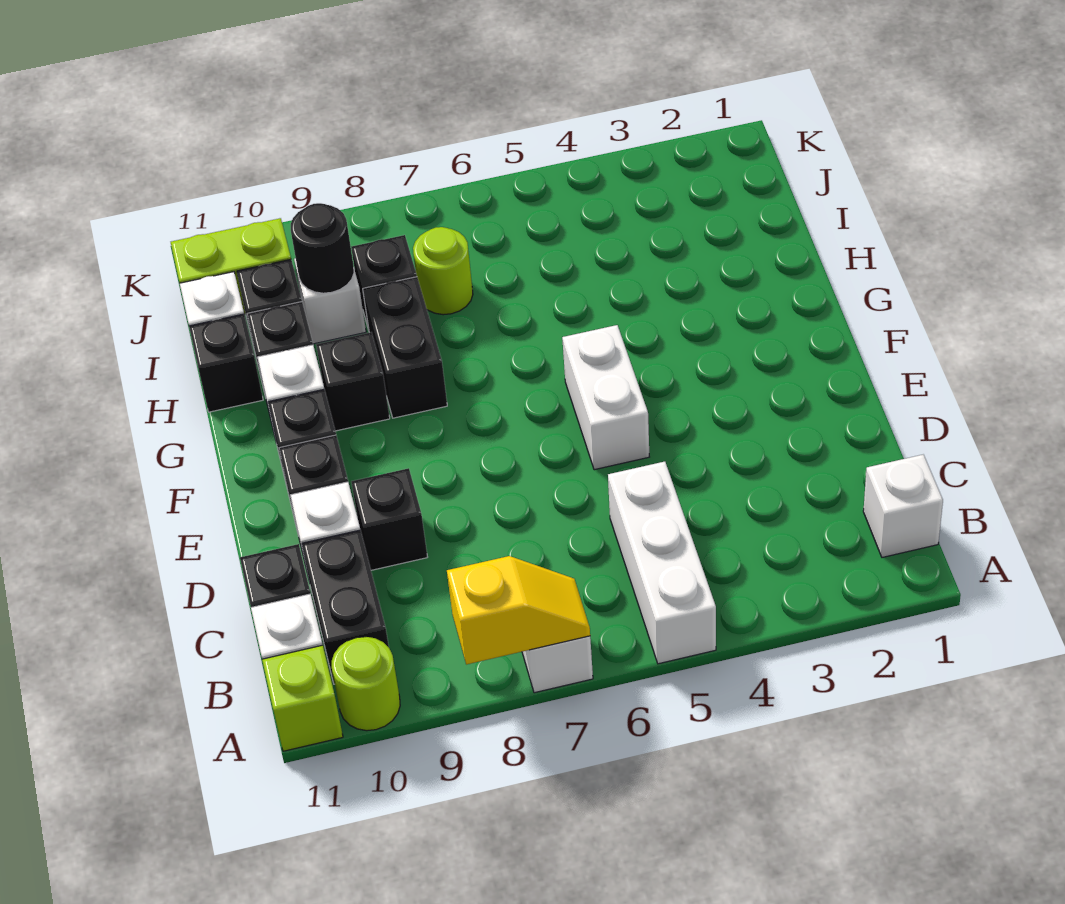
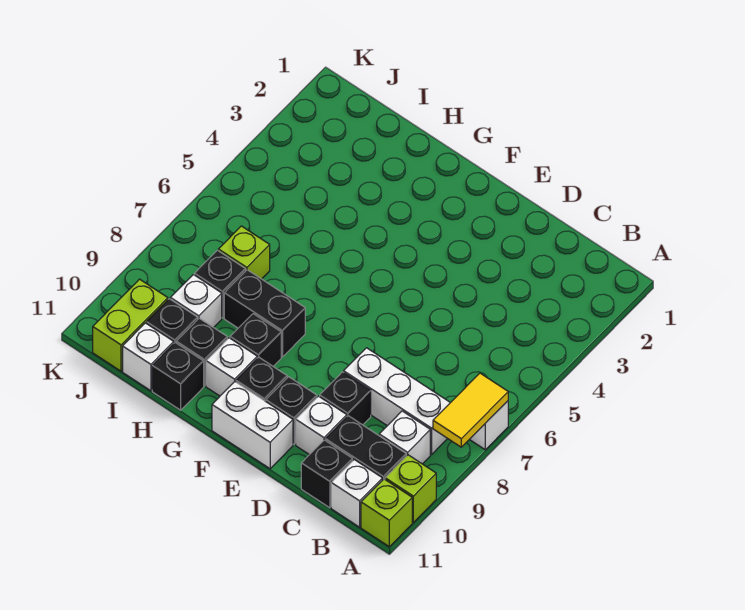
white 1x3 brick [608,462,716,664] -> white 1x3 brick moved to [344,348,450,454]
yellow 1x2 slope [447,556,590,664] -> yellow 1x2 tile [433,373,508,447]
lime 1x1 round brick [332,637,400,731] -> lime 1x1 brick [385,455,436,522]
white 1x1 brick [863,455,943,557] -> white 1x1 brick moved to [379,411,430,464]
white 1x2 brick [562,325,649,470] -> white 1x2 brick moved to [212,382,293,469]
lime 1x1 round brick [413,227,473,315] -> lime 1x1 brick [218,226,270,279]
black 1x1 round brick [291,203,354,293] -> none

